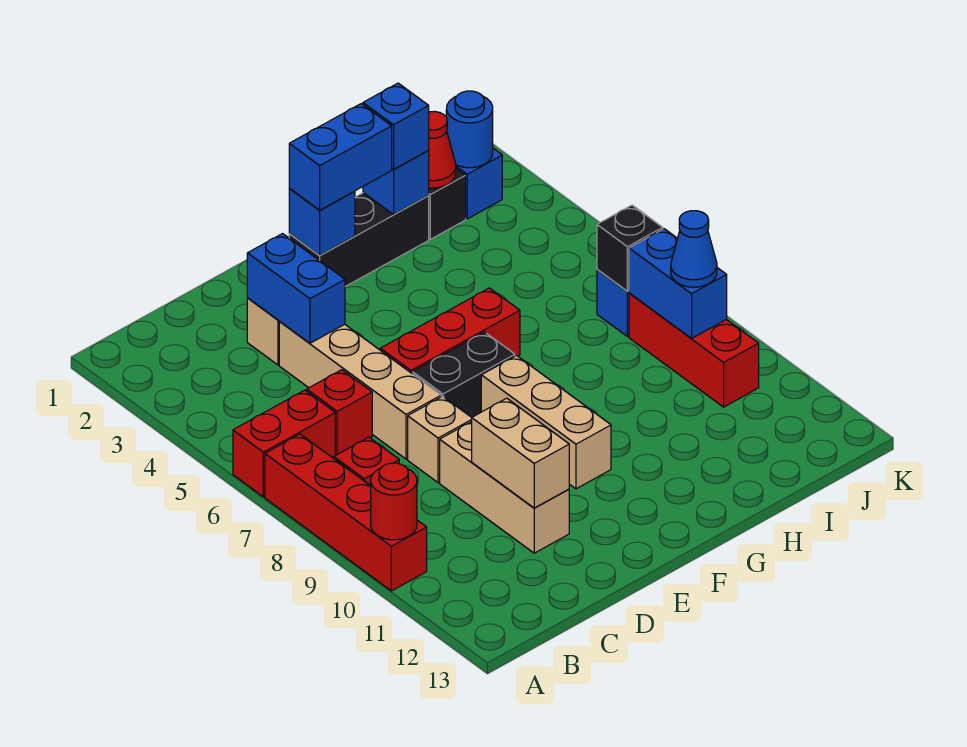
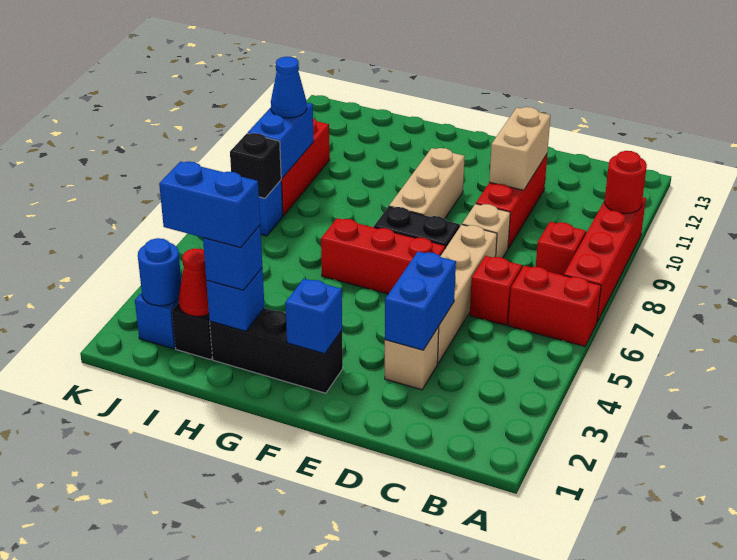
tan 1x3 brick [440,422,569,553] -> red 1x3 brick [476,154,547,248]
blue 1x2 brick [289,104,392,210] -> blue 1x2 brick moved to [159,162,260,247]

